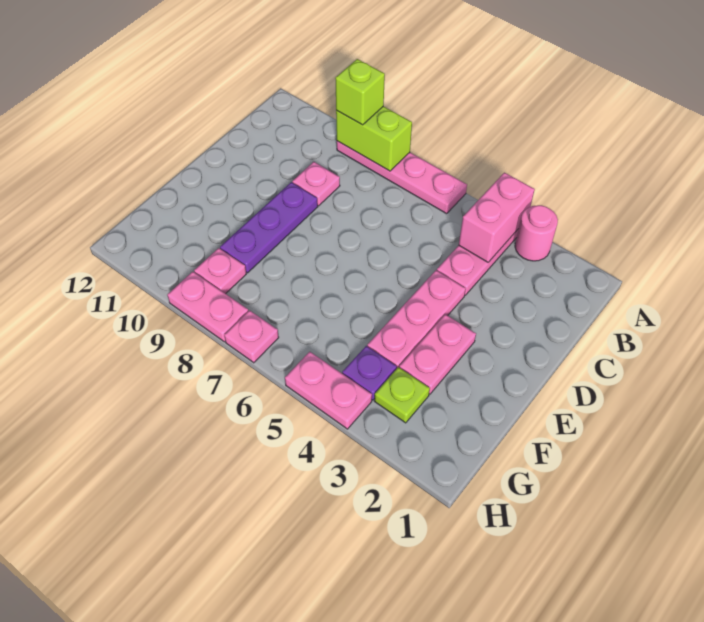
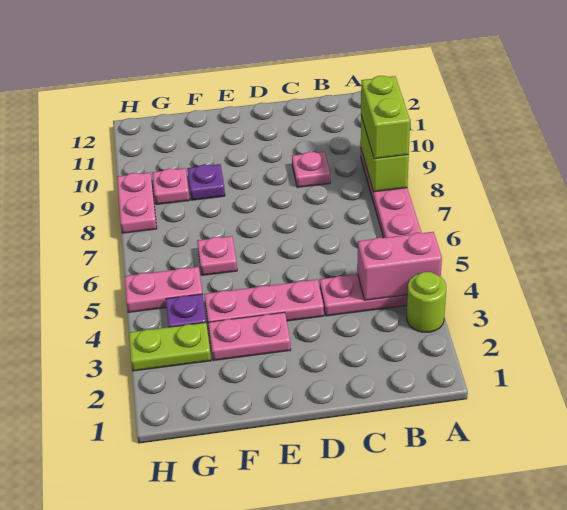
pink 1x1 round brick [515,205,558,261] -> lime 1x1 round brick [407,272,446,332]
lime 1x1 brick [335,59,385,125] -> lime 1x2 brick [361,76,410,159]
purple 1x3 plate [220,182,318,273] -> purple 1x1 plate [187,164,225,200]
lime 1x1 plate [374,367,430,423] -> lime 1x2 plate [129,322,211,371]
pink 1x2 plate [285,352,372,429] -> pink 1x2 plate turned to [125,267,202,312]
pink 1x1 plate [224,310,279,363] -> pink 1x1 plate moved to [197,236,237,275]

